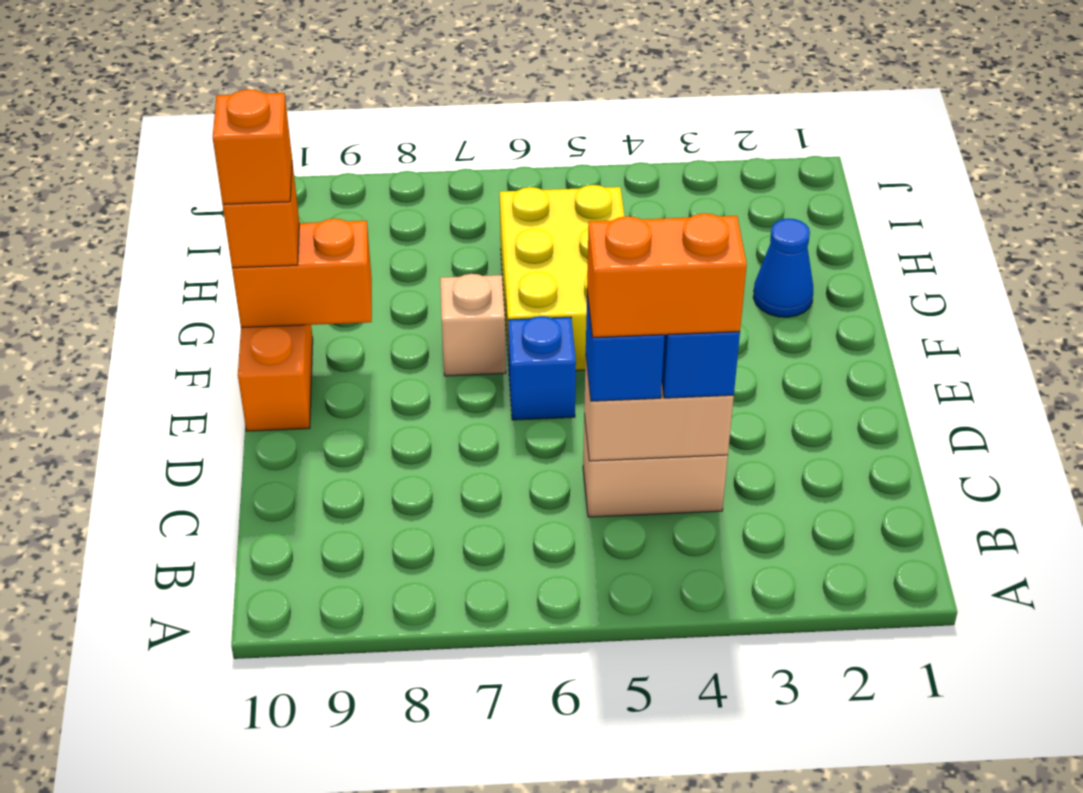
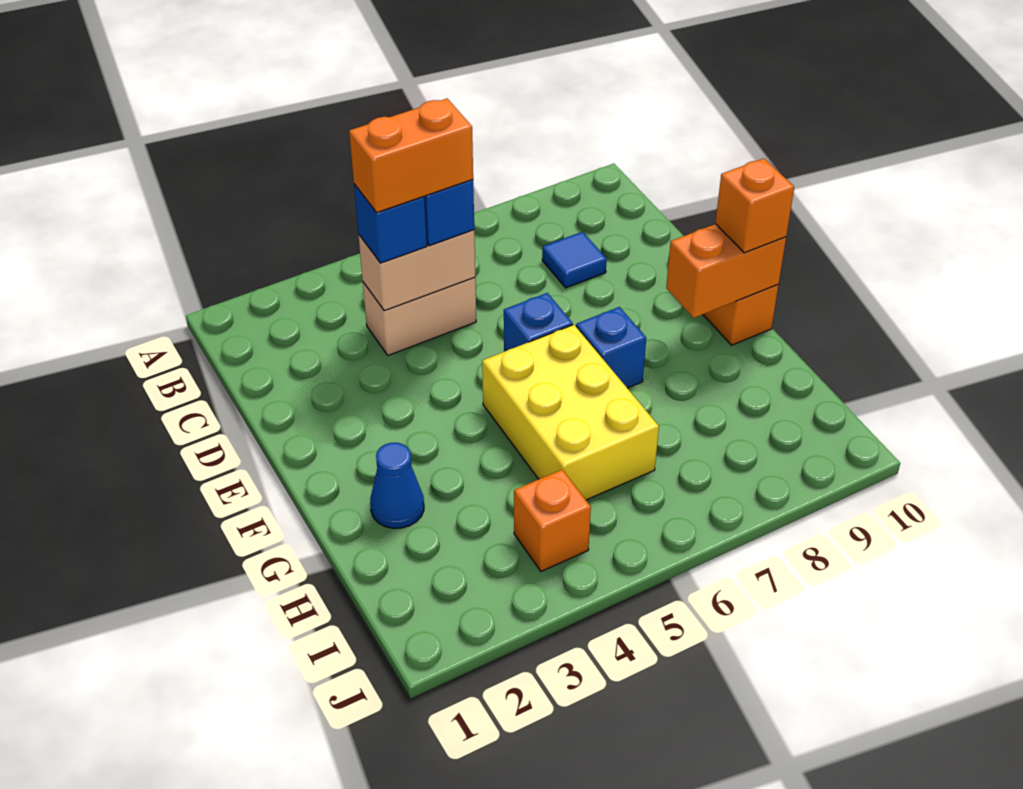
none -> blue 1x1 tile [542,232,607,288]
tan 1x1 brick [440,274,506,376] -> blue 1x1 brick [576,307,646,388]
orange 1x1 brick [213,89,292,204] -> orange 1x1 brick moved to [514,470,591,571]

